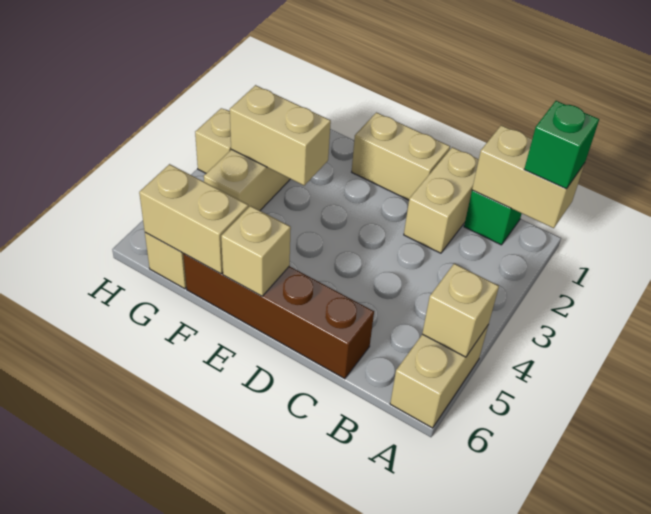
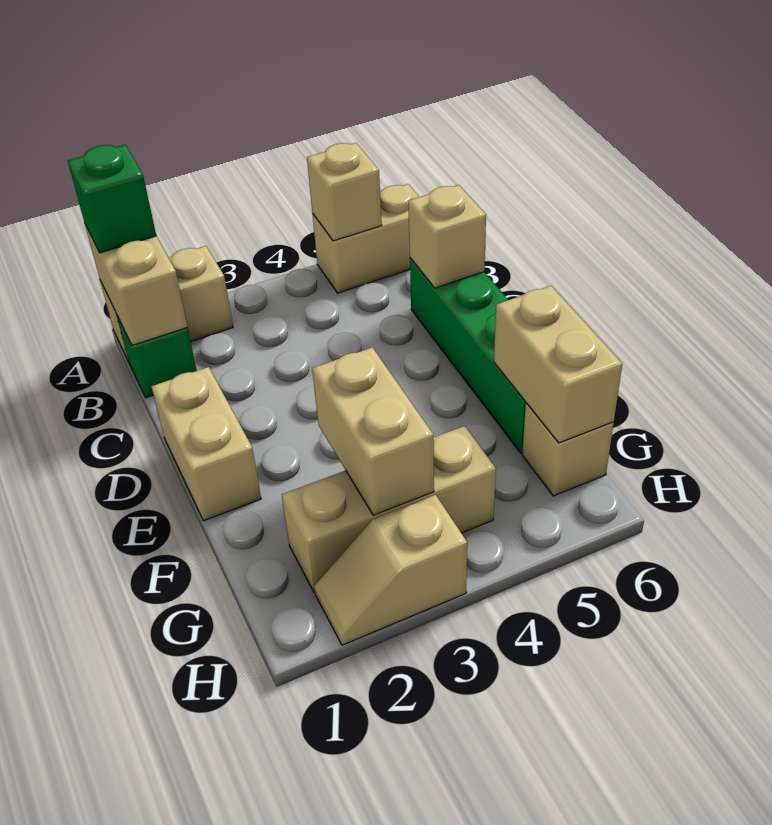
tan 1x2 brick [404,147,479,253] -> tan 1x2 brick moved to [100,246,233,362]
brown 1x4 brick [183,254,374,379] -> green 1x4 brick [410,258,526,453]
tan 1x1 brick [221,206,291,296] -> tan 1x1 brick moved to [408,185,486,288]

